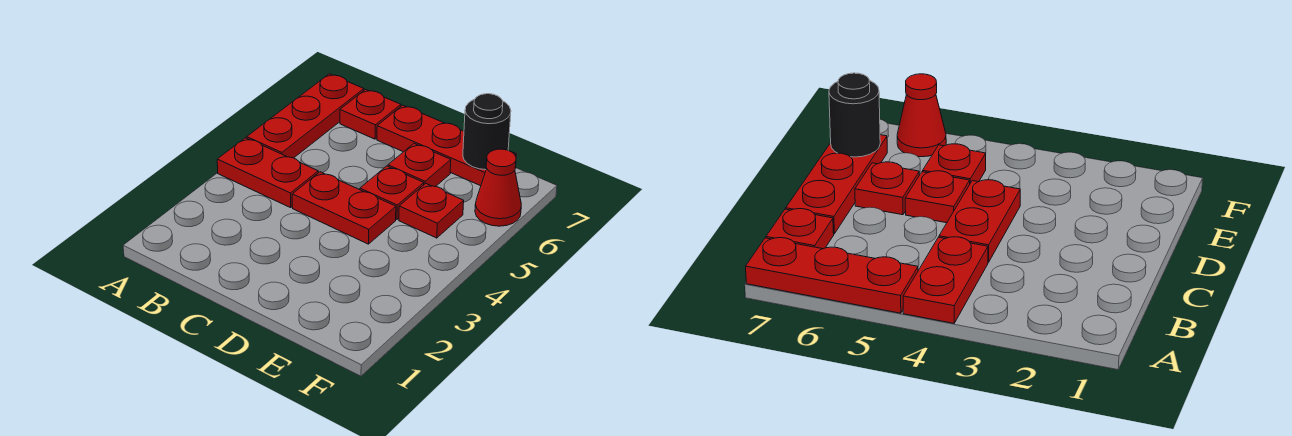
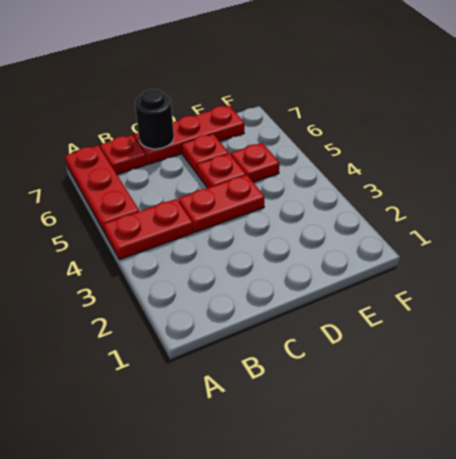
black 1x1 round brick [463,94,511,170] -> black 1x1 round brick moved to [135,89,174,149]
red 1x1 cone [475,149,521,226] -> none

